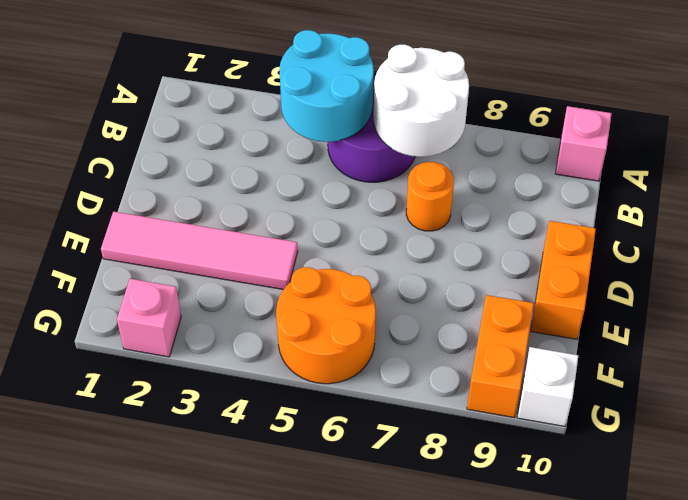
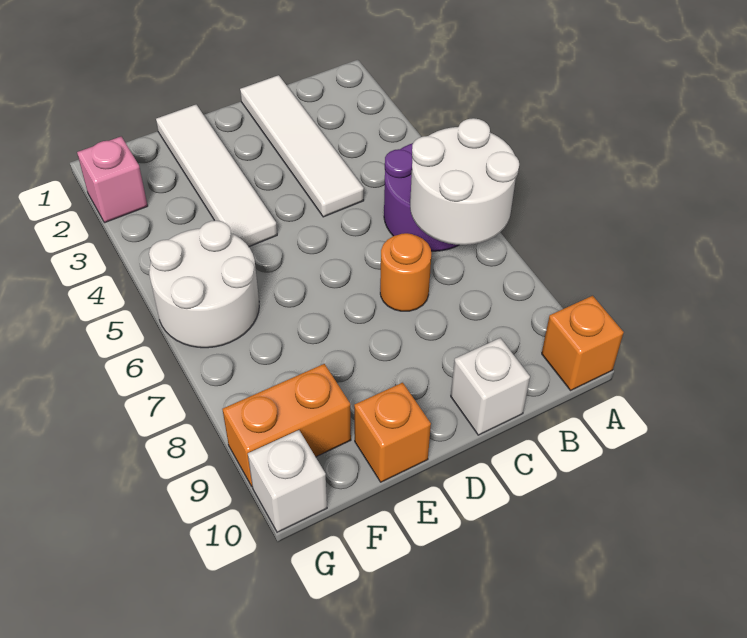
cyan 2x2 round brick [280,30,374,142] -> none
pink 1x1 brick [555,106,612,181] -> orange 1x1 brick [542,296,624,390]
none -> white 1x4 tile [240,75,364,217]
none -> white 1x1 brick [451,338,530,435]
orange 1x2 brick [531,221,596,339] -> orange 1x1 brick [354,383,431,482]
pink 1x4 tile [101,212,298,290] -> white 1x4 tile [156,105,277,247]
orange 2x2 round brick [276,267,376,384] -> white 2x2 round brick [149,221,259,348]

